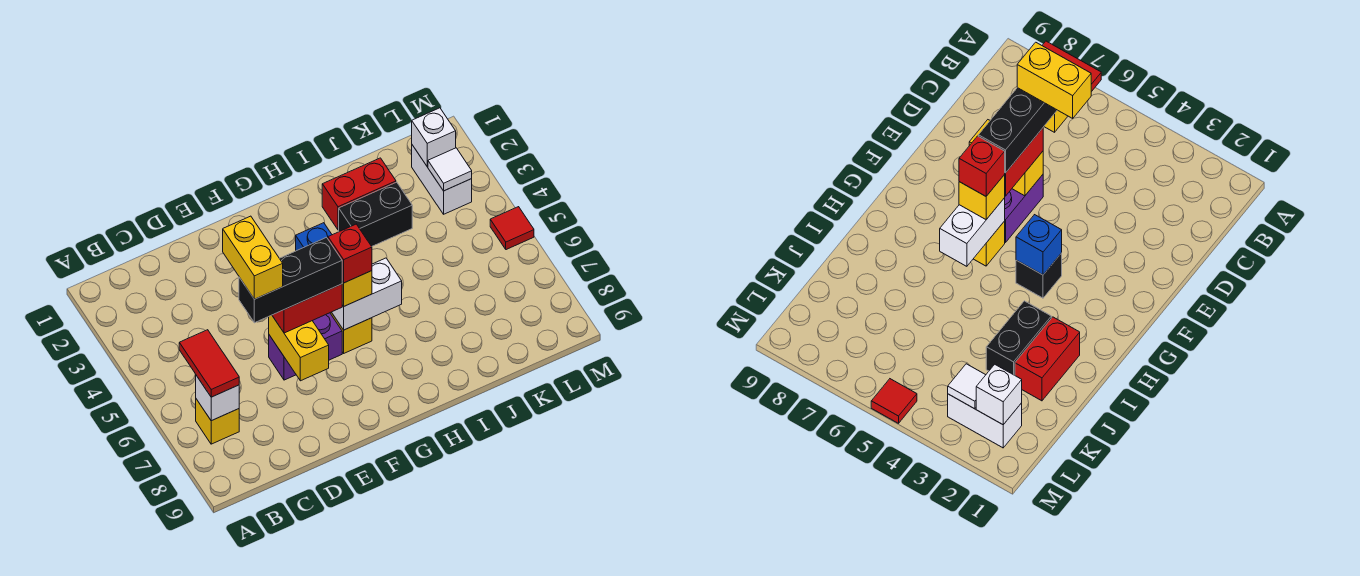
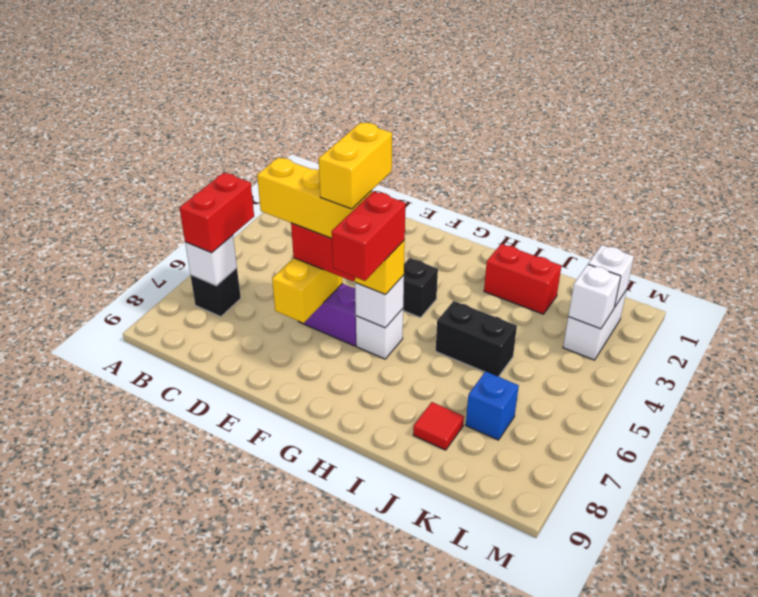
red 1x2 tile [179,330,239,397] -> red 1x2 brick [180,173,254,253]
yellow 1x1 brick [196,399,239,444] -> black 1x1 brick [191,268,241,317]
yellow 1x2 brick [223,216,283,299] -> yellow 1x2 brick moved to [319,122,392,209]
black 1x3 brick [239,238,342,323] -> yellow 1x3 brick [257,157,372,238]
blue 1x1 brick [296,223,332,251] -> blue 1x1 brick moved to [466,371,519,440]
yellow 1x1 brick [330,312,372,353] -> white 1x1 brick [356,309,403,359]
white 1x2 brick [332,258,402,330] -> white 1x1 brick [355,275,404,328]
red 1x1 brick [328,224,372,283] -> red 1x2 brick [332,191,405,281]
black 1x2 brick [339,182,412,246] -> black 1x2 brick moved to [436,301,517,376]
white 1x1 tile [428,148,472,191] -> white 1x1 brick [568,265,621,329]
red 1x1 tile [490,207,534,250] -> red 1x1 tile moved to [413,402,464,450]

